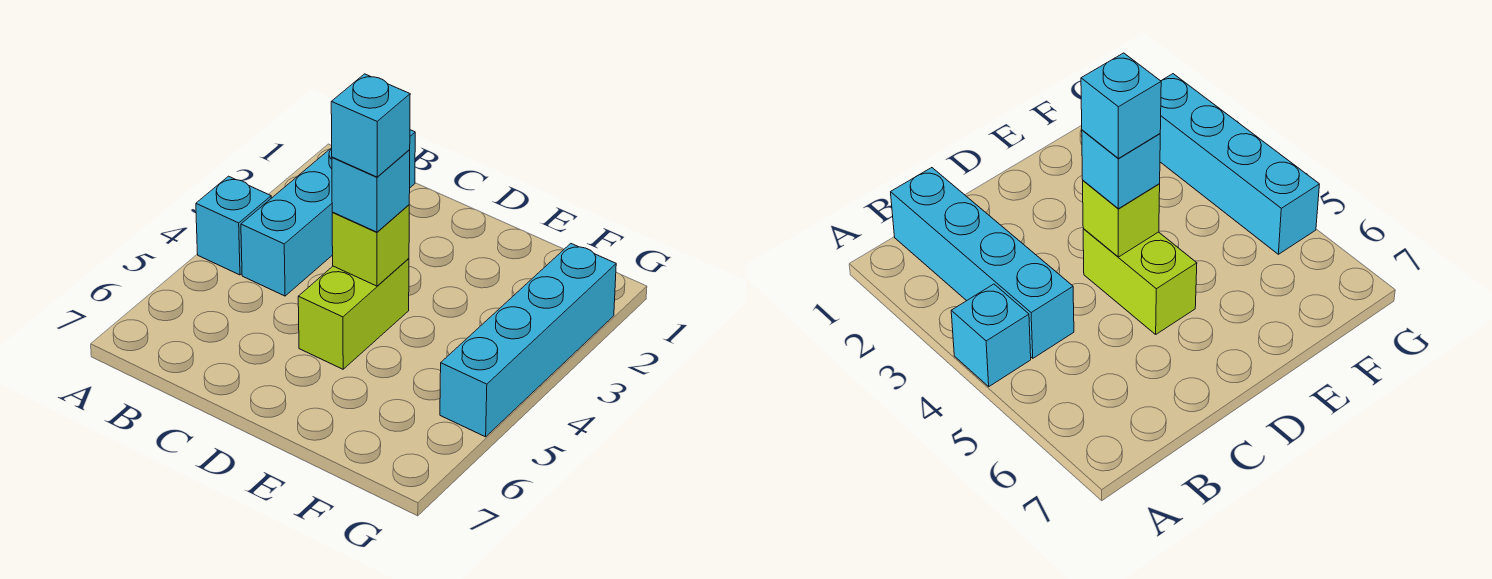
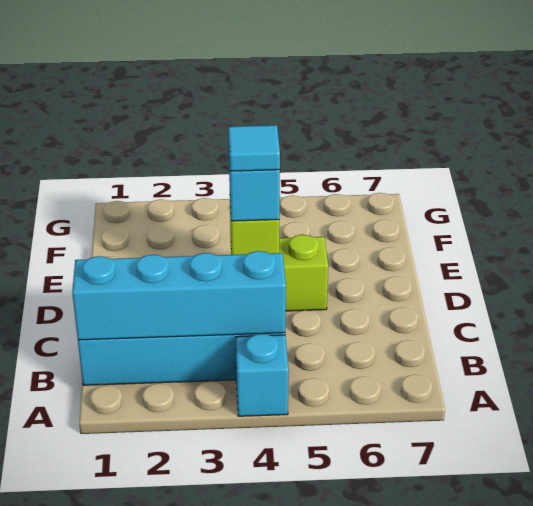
cyan 1x1 brick [331,74,410,177] -> cyan 1x1 tile [228,125,280,171]
cyan 1x4 brick [440,244,616,437] -> cyan 1x4 brick moved to [72,251,286,340]

